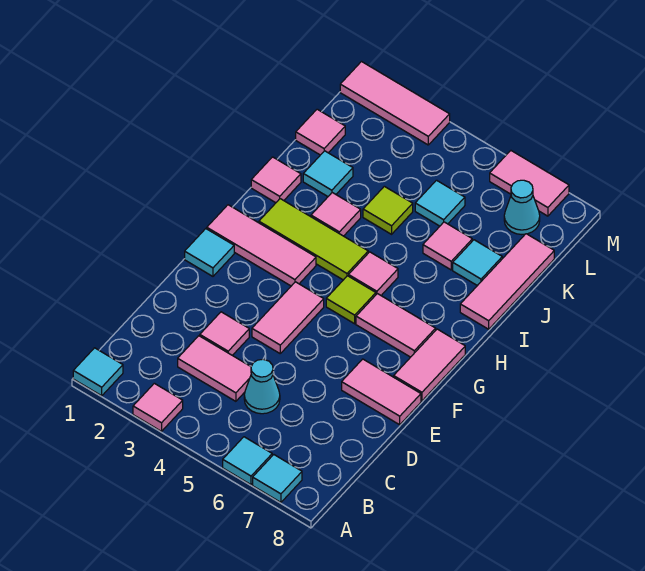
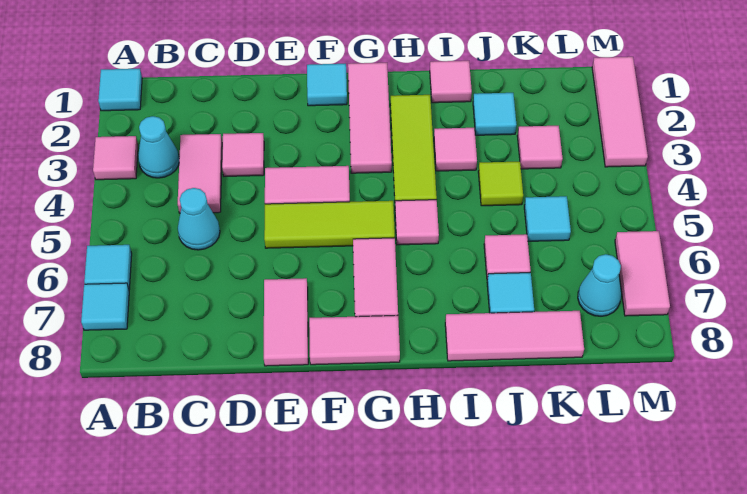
none -> cyan 1x1 cone [138,116,179,178]
lime 1x1 tile [326,276,376,324] -> lime 1x3 tile [264,201,395,248]
pink 1x1 tile [296,109,345,155] -> pink 1x1 tile moved to [517,126,563,169]

